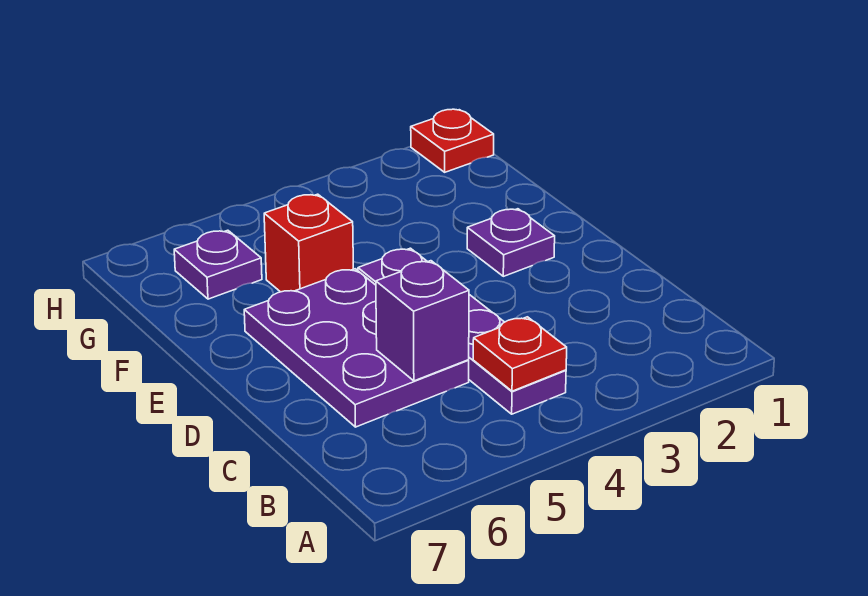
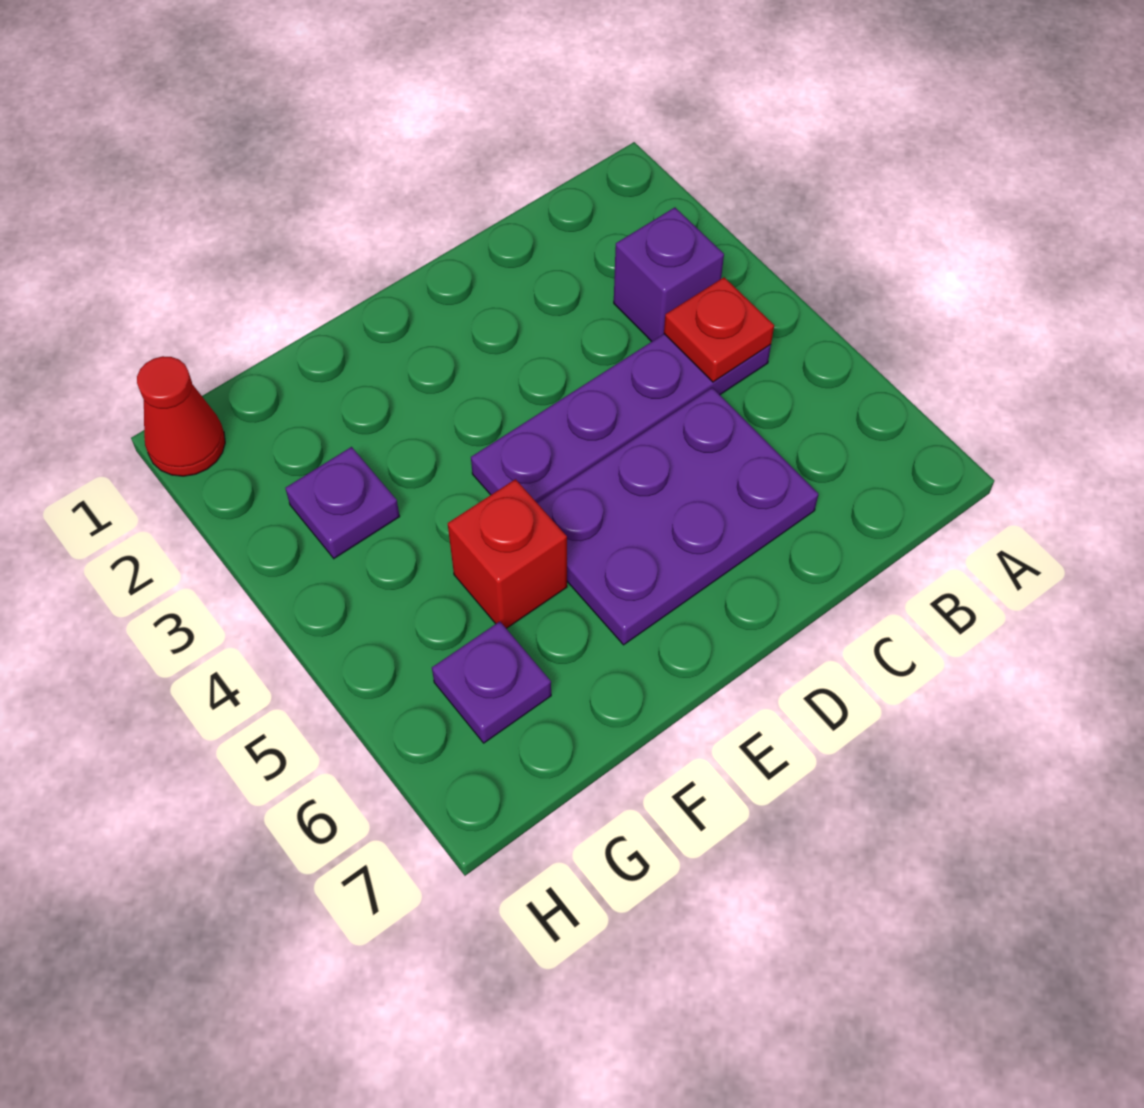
purple 1x1 brick [376,261,469,381] -> purple 1x1 brick moved to [614,207,724,342]
purple 1x1 plate [467,209,555,276] -> purple 1x1 plate moved to [285,447,400,558]
red 1x1 plate [411,109,494,172] -> red 1x1 cone [137,356,225,476]

